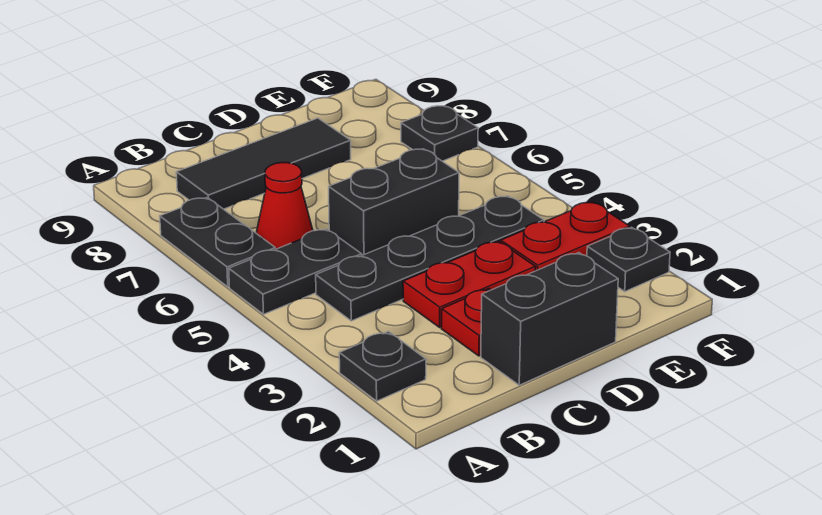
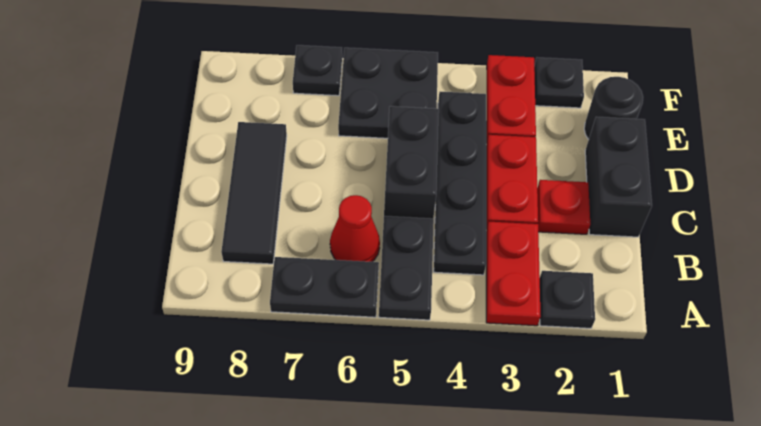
none -> red 1x2 plate [486,222,541,326]
none -> black 1x1 round brick [584,77,643,139]
none -> black 2x2 plate [338,48,438,138]

